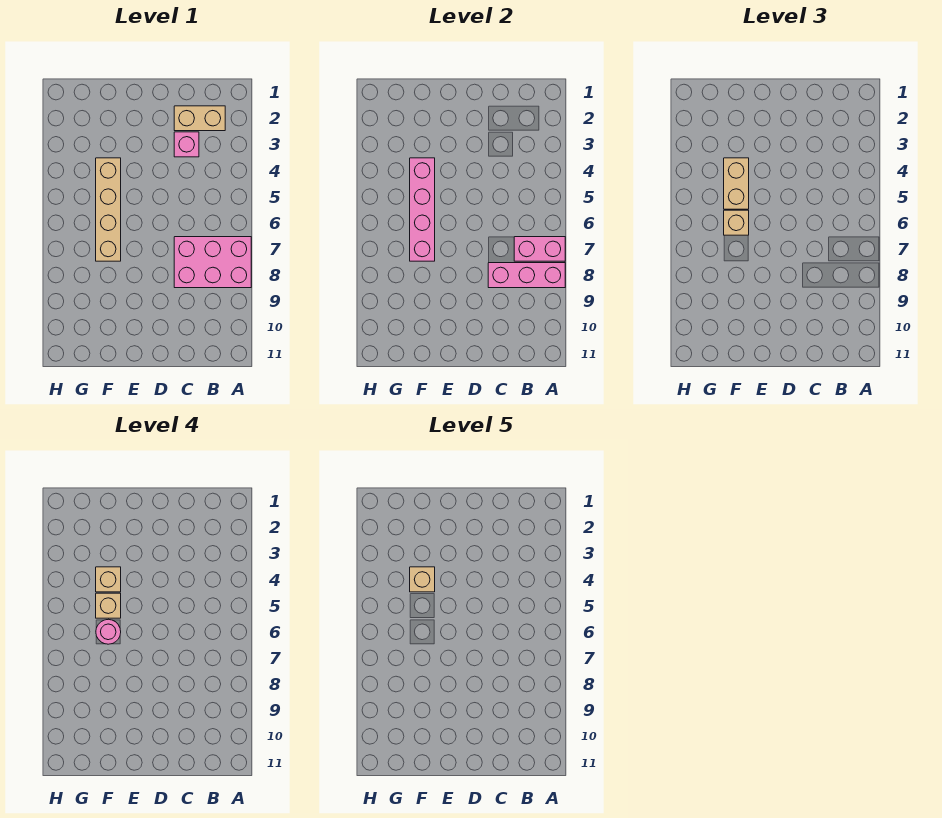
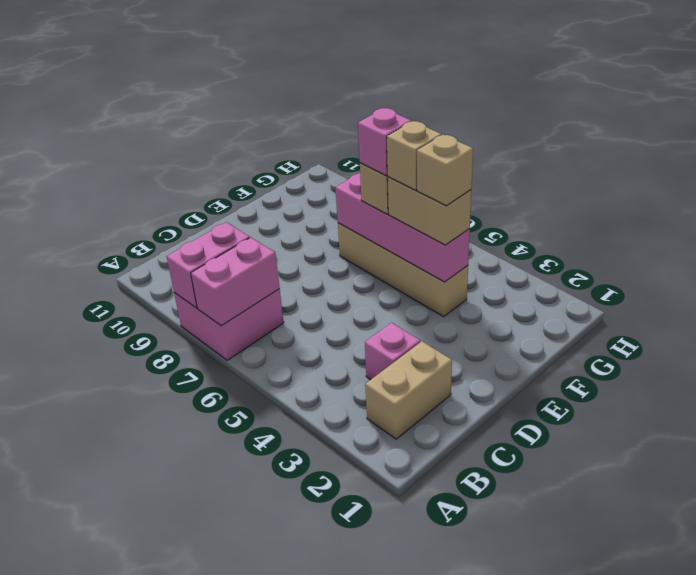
pink 2x3 brick [174,237,251,288] -> pink 2x2 brick [174,289,284,360]
pink 1x3 brick [488,263,565,288] -> pink 1x2 brick [167,222,250,308]
tan 1x1 brick [410,567,435,592] -> none
pink 1x1 round brick [96,619,121,644] -> pink 1x1 brick [358,108,411,176]

